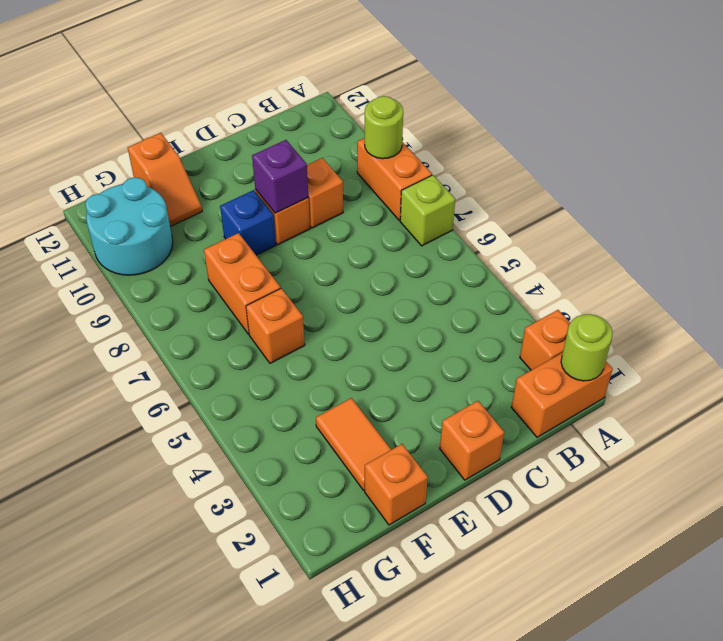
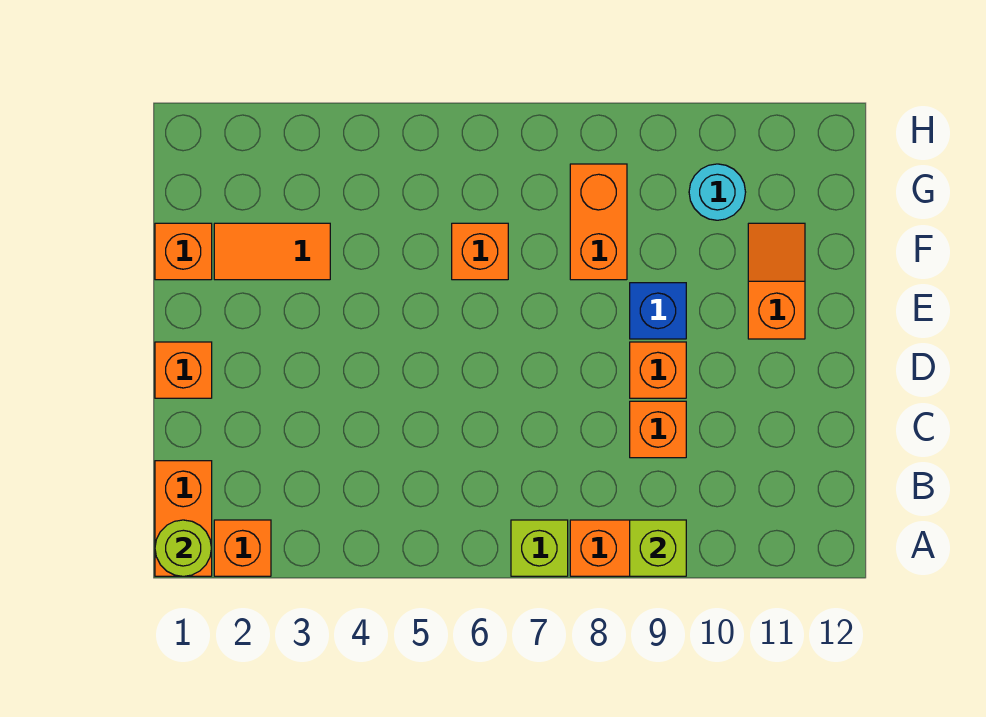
lime 1x1 round brick [365,96,403,159] -> lime 1x1 brick [630,520,686,576]
purple 1x1 brick [252,140,308,213] -> none
orange 1x2 brick [204,233,281,334] -> orange 1x2 brick turned to [570,164,627,280]
orange 1x2 slope [128,133,202,227] -> orange 1x2 slope turned to [748,223,805,339]
cyan 2x2 round brick [85,177,173,275] -> cyan 1x1 round brick [689,164,746,220]

